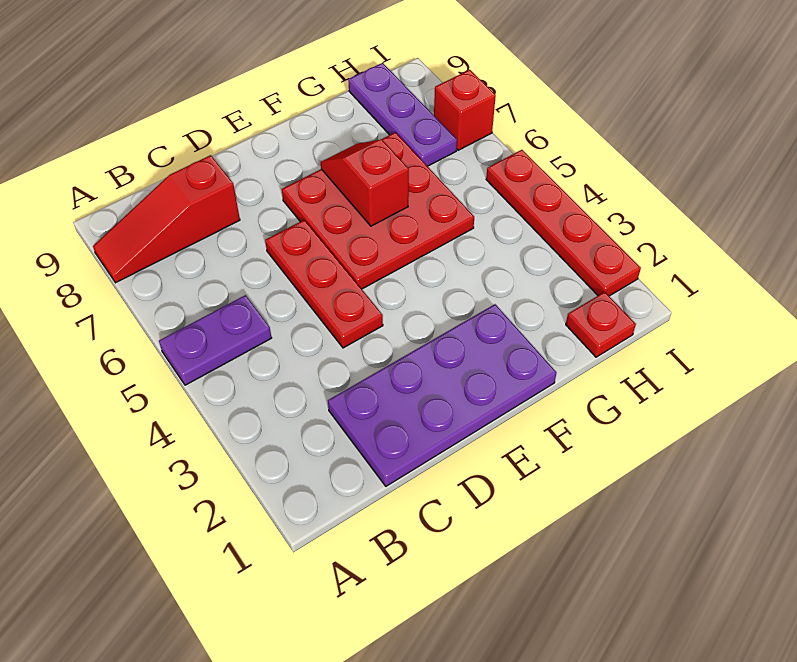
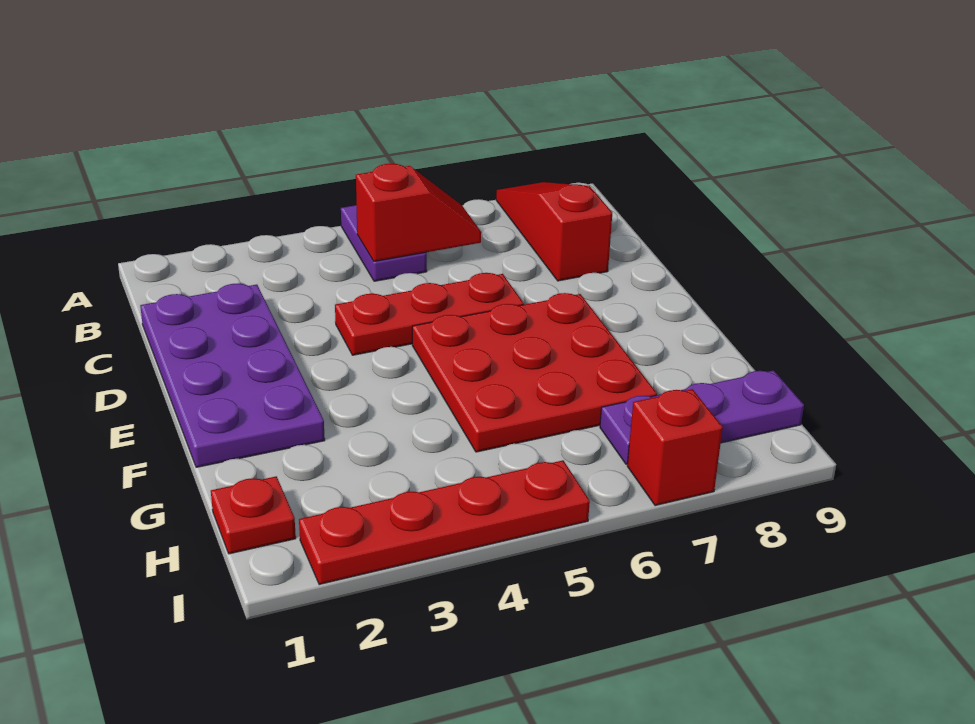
red 1x2 slope [321,140,409,226] -> red 1x2 slope moved to [356,164,481,262]

